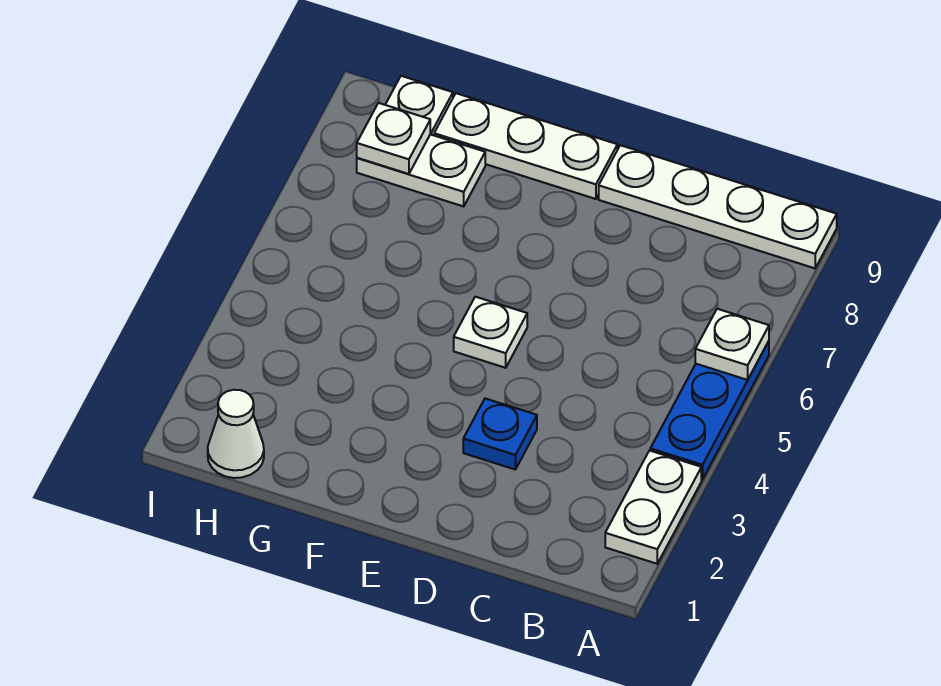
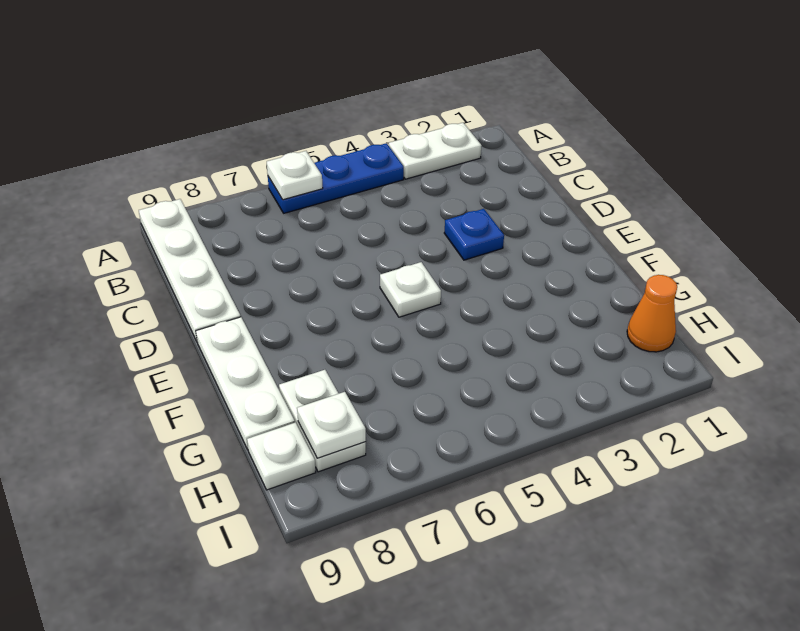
white 1x1 cone [208,390,264,478] -> orange 1x1 cone [627,275,677,352]

